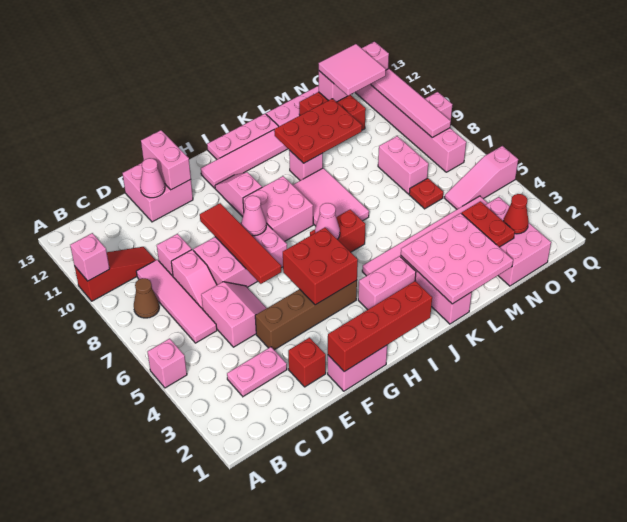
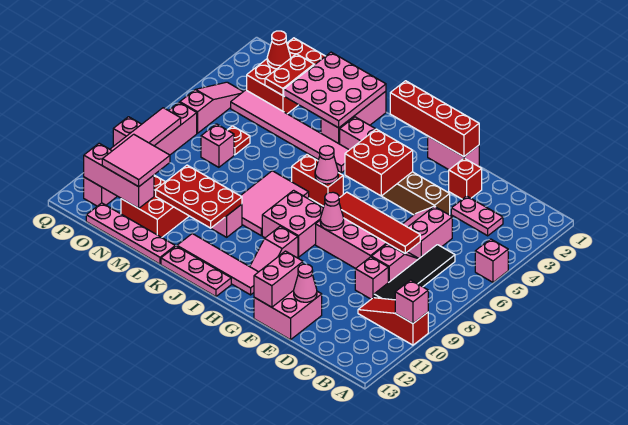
brown 1x1 cone [134,278,159,318] -> none
pink 1x4 tile [136,260,217,343] -> black 1x4 tile [374,245,455,300]
red 1x4 tile [200,203,281,284] -> red 1x4 tile turned to [339,192,420,253]
pink 2x3 brick [485,197,551,286] -> red 2x3 brick [247,38,325,114]
pink 1x2 brick [378,136,428,194] -> pink 1x1 brick [201,124,234,167]
pink 1x3 slope [445,146,518,209] -> pink 1x3 slope turned to [180,82,243,133]

